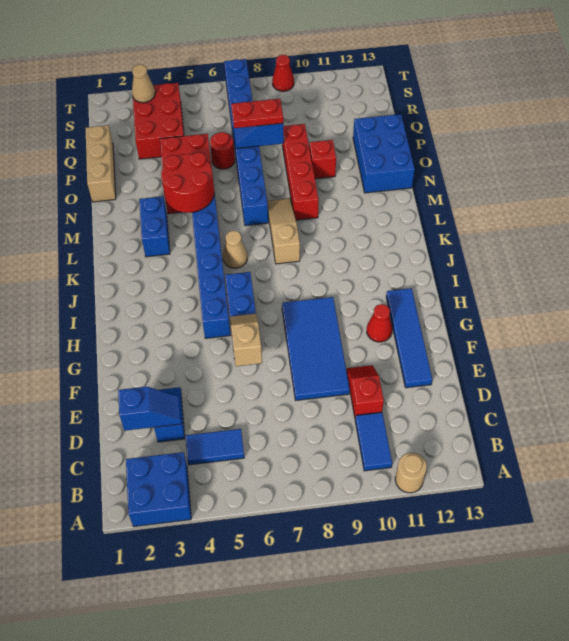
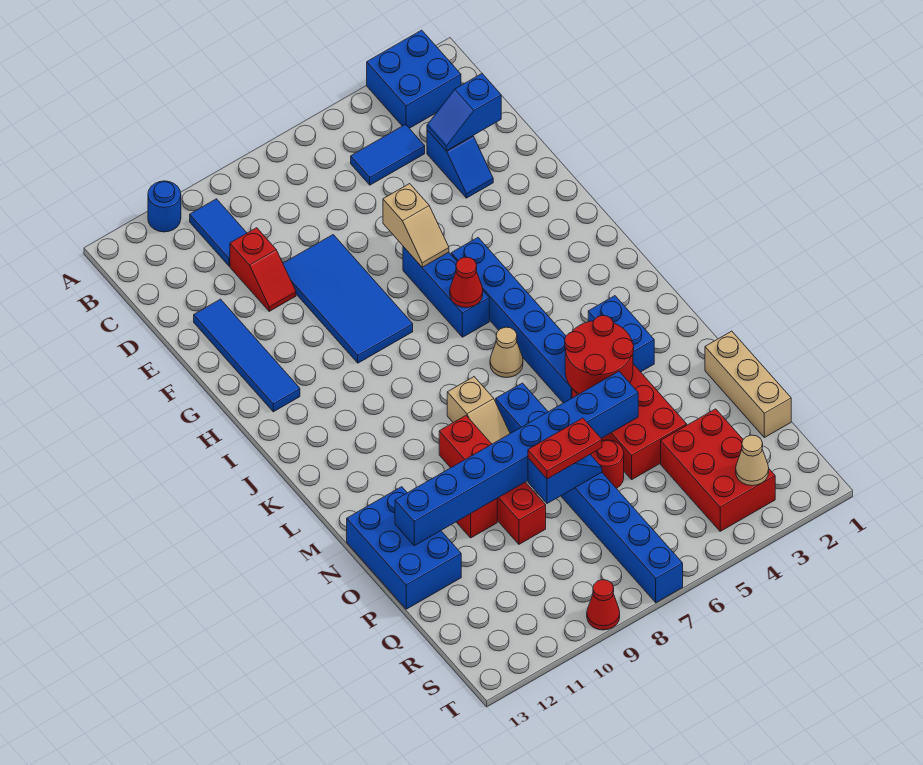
tan 1x1 round brick [395,453,427,493] -> blue 1x1 round brick [148,181,181,232]
red 1x1 cone [367,304,392,342] -> red 1x1 cone moved to [450,257,483,308]
tan 1x3 slope [267,198,300,264] -> tan 1x2 slope [447,377,510,444]
none -> blue 1x8 brick [395,371,638,546]

